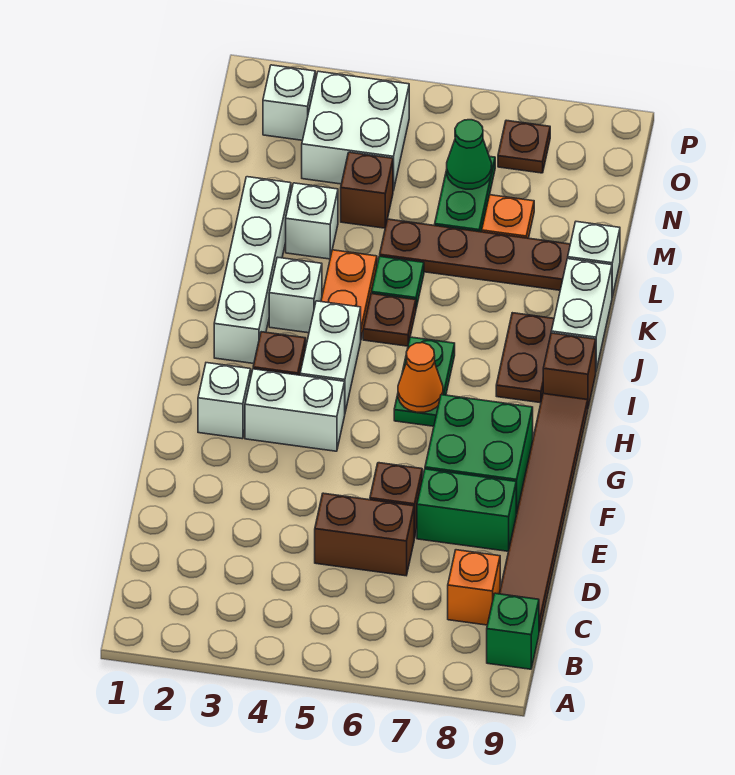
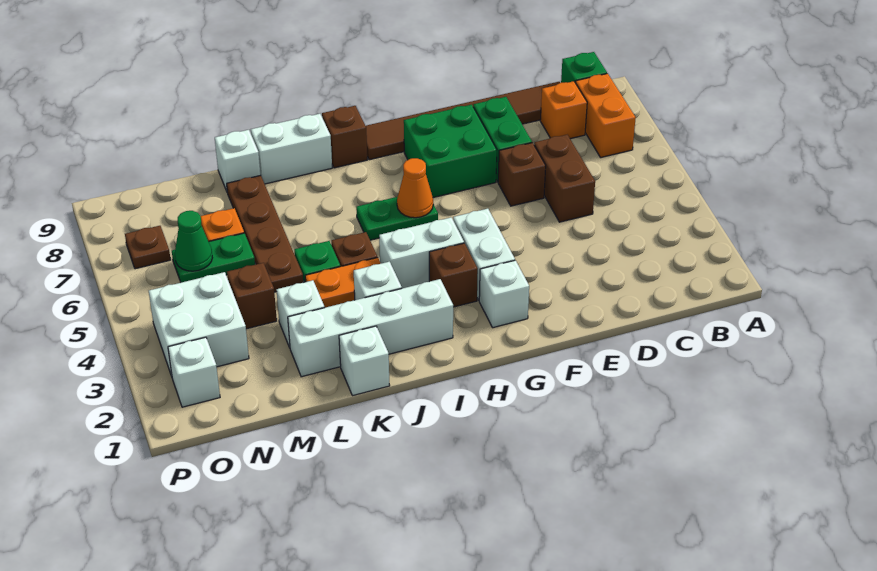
none -> orange 1x2 brick [576,73,636,157]
brown 1x2 plate [496,313,554,403] -> none
none -> white 1x1 brick [339,326,390,396]

